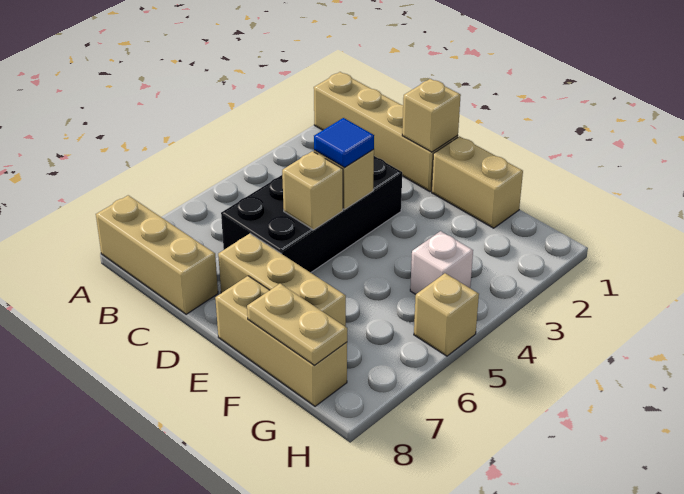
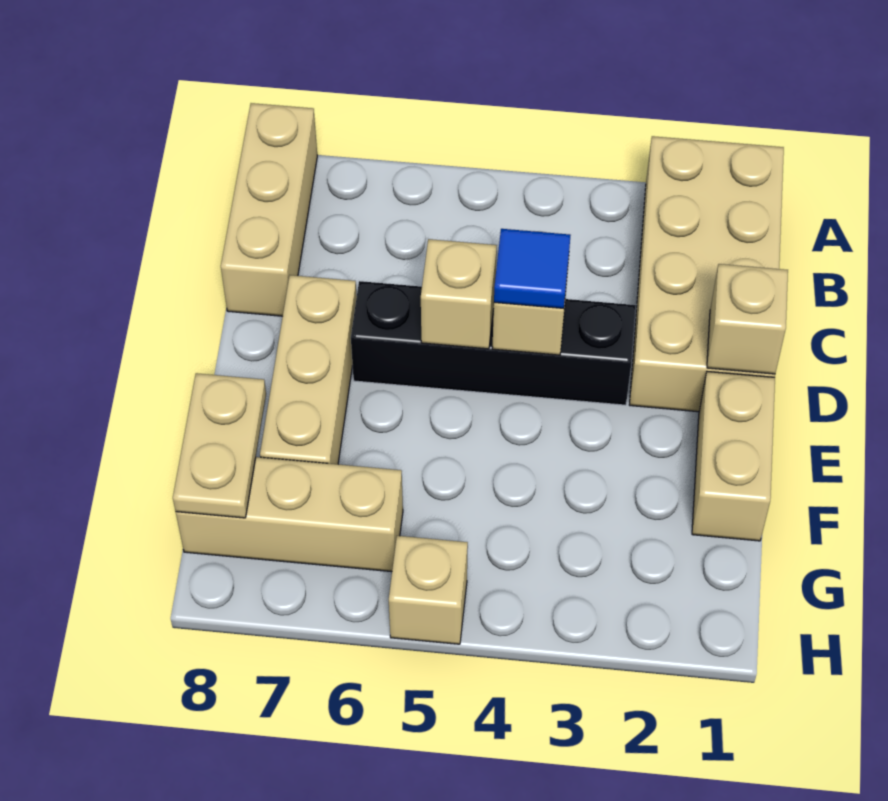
tan 1x4 brick [314,72,458,192] -> tan 2x4 brick [629,136,784,412]
black 2x4 brick [221,156,402,273] -> black 1x4 brick [351,281,636,405]
tan 1x3 brick [215,276,347,406] -> tan 1x3 brick turned to [176,457,403,572]
white 1x1 brick [410,231,473,294] -> none

